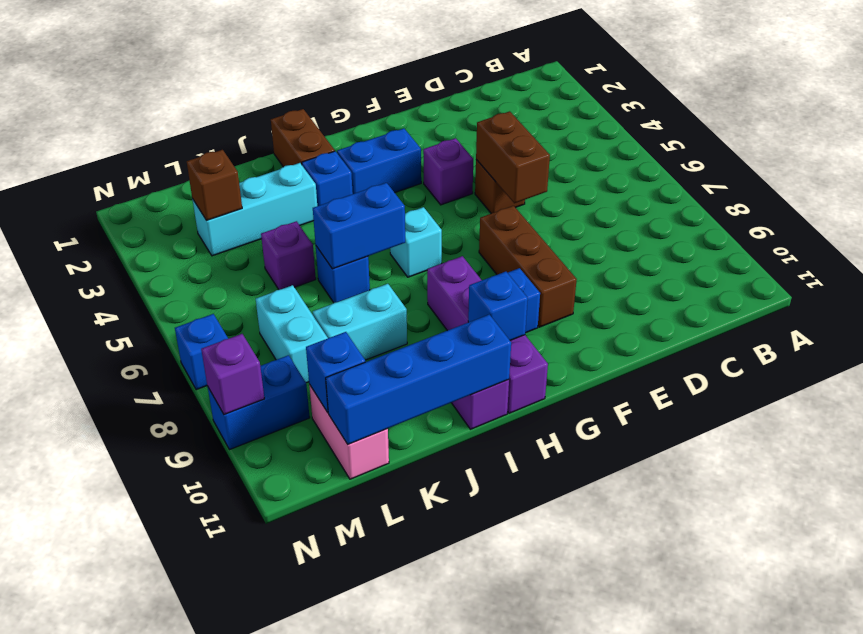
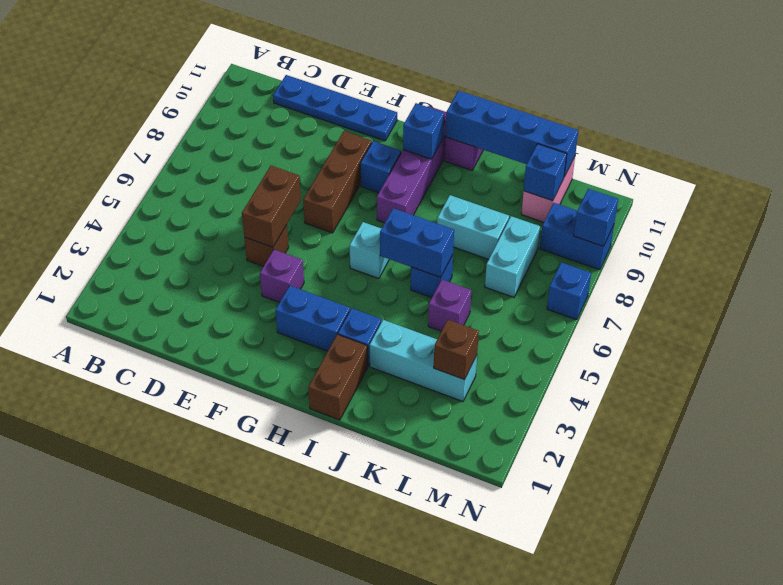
none -> blue 1x4 plate [273,75,397,141]
purple 1x1 brick [201,334,264,414] -> blue 1x1 brick [574,189,618,246]

